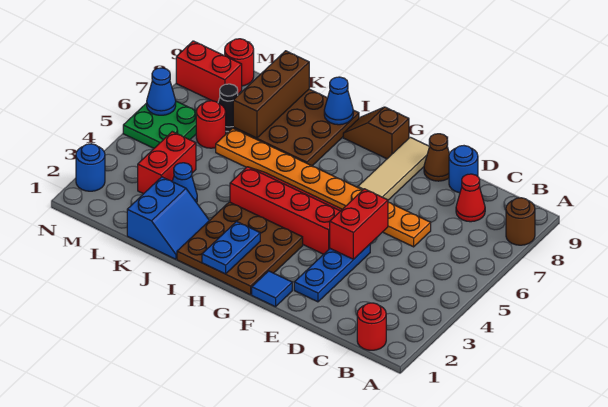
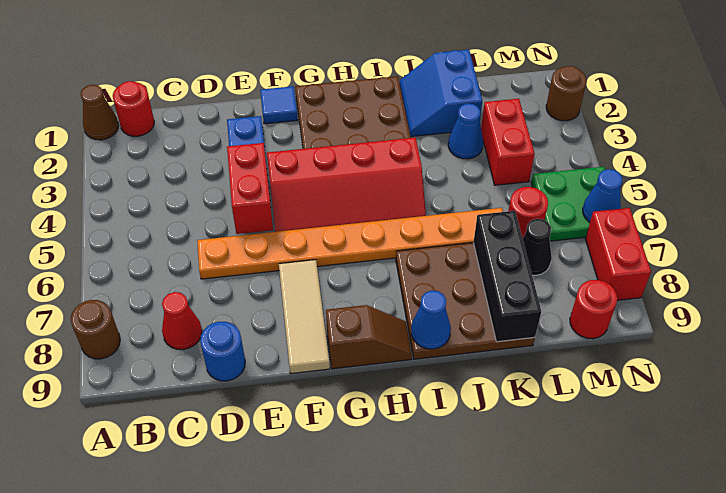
brown 1x1 cone [424,134,449,181] -> brown 1x1 cone moved to [81,85,119,140]
blue 1x2 plate [202,222,260,274] -> none
brown 1x3 brick [233,51,309,138] -> black 1x3 brick [473,211,541,342]
red 1x2 brick [176,41,242,103] -> red 1x2 brick turned to [585,208,651,300]
blue 1x1 round brick [76,144,105,191] -> brown 1x1 round brick [546,66,587,121]

